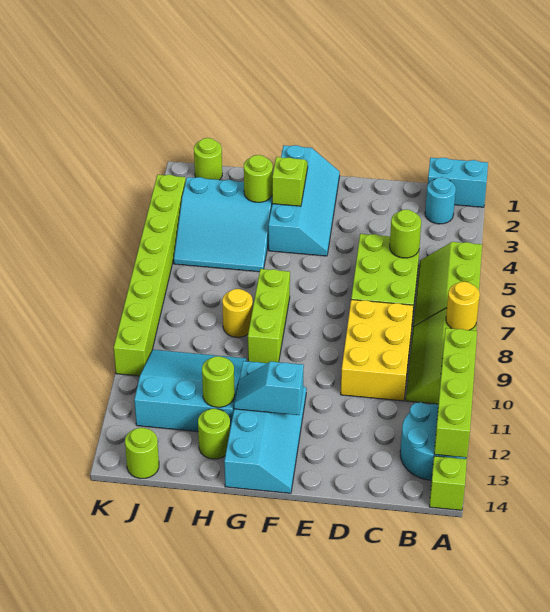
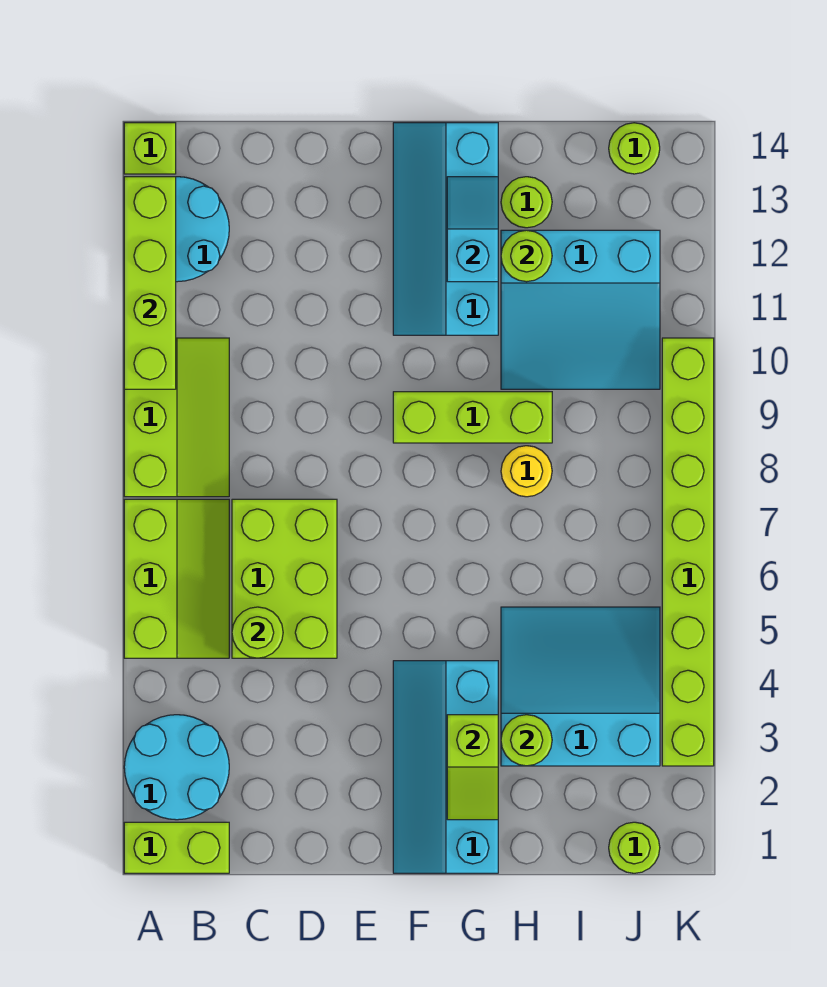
cyan 1x2 brick [428,158,488,207] -> lime 1x2 brick [124,822,229,873]
yellow 1x1 round brick [446,282,480,330] -> none
cyan 1x1 round brick [425,177,456,224] -> cyan 2x2 round brick [124,715,229,820]
yellow 2x3 brick [341,300,413,401] -> none
cyan 1x2 slope [234,362,304,415] -> cyan 1x2 slope turned to [447,177,498,282]
lime 1x3 brick [248,269,290,363] -> lime 1x3 brick turned to [393,392,552,443]

